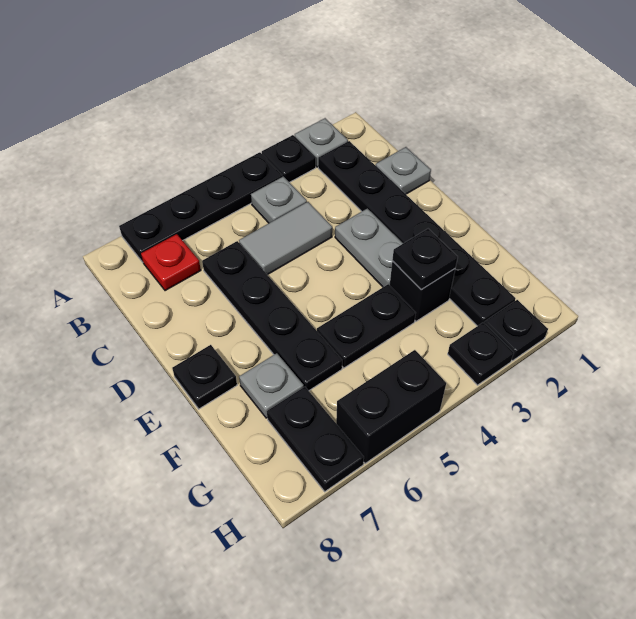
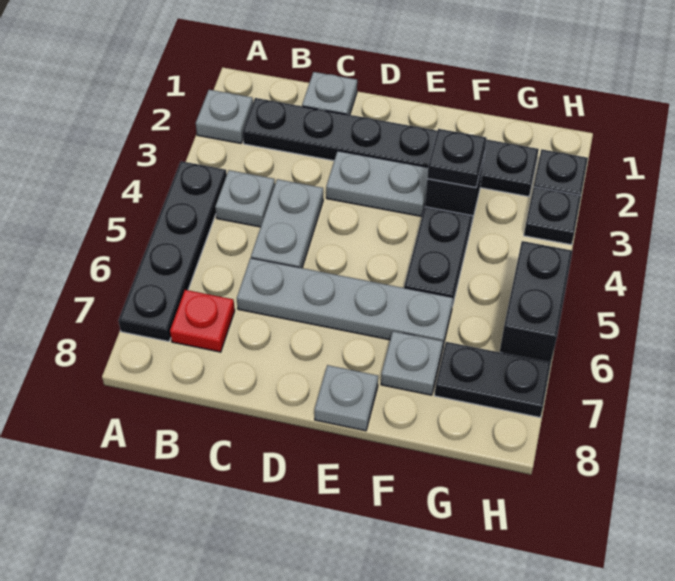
black 1x1 plate [262,135,316,182] -> none
grey 1x2 tile [239,202,332,275] -> grey 1x2 plate [251,179,323,268]
black 1x4 plate [202,241,342,391] -> grey 1x4 plate [237,258,453,349]
black 1x1 plate [172,345,237,409] -> grey 1x1 plate [315,365,378,431]

